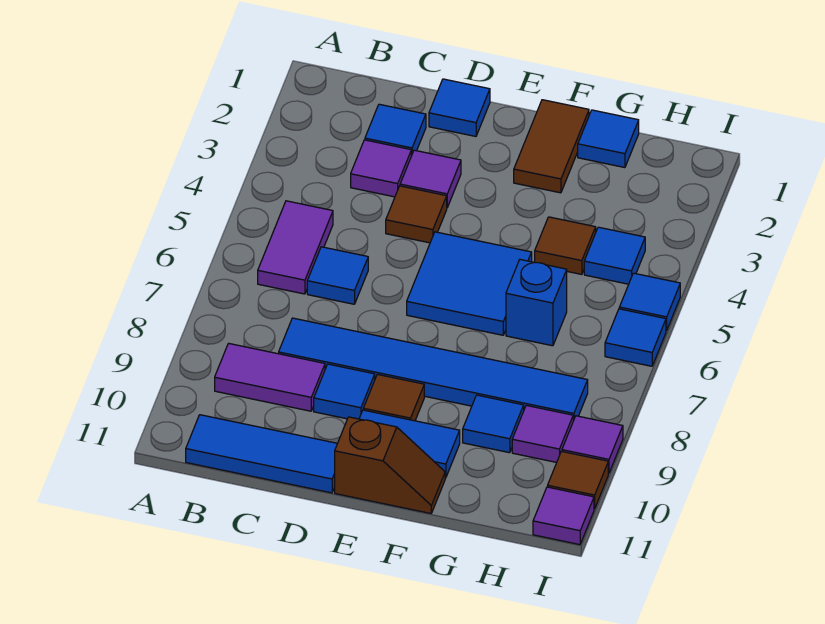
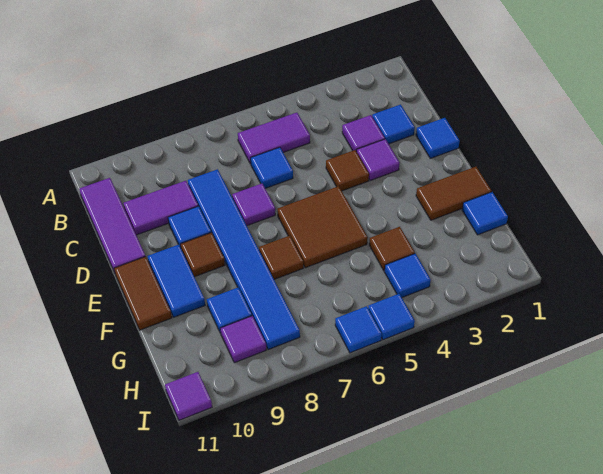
purple 1x2 tile [215,343,325,411] -> purple 1x2 tile turned to [123,181,198,235]
blue 1x3 tile [186,415,337,493] -> purple 1x3 tile [80,178,146,273]
blue 2x2 tile [407,232,532,335] -> brown 2x2 tile [277,186,368,268]
brown 1x2 slope [335,417,445,513] -> brown 1x2 tile [114,257,172,330]
blue 1x1 brick [506,260,567,346] -> none
purple 1x1 tile [562,416,623,473] -> purple 1x1 tile moved to [232,184,275,226]
brown 1x1 tile [548,451,608,509] -> brown 1x1 tile moved to [259,236,303,279]

